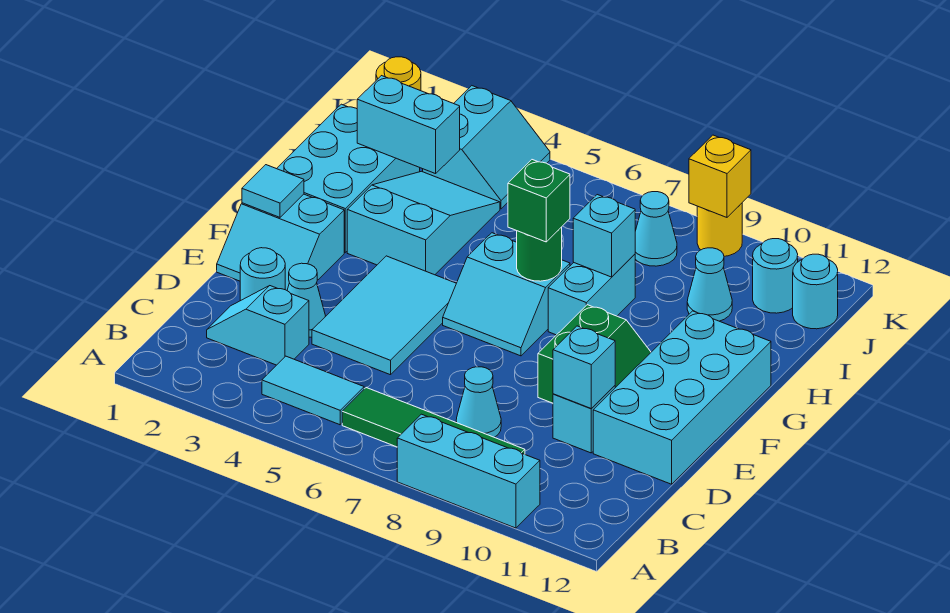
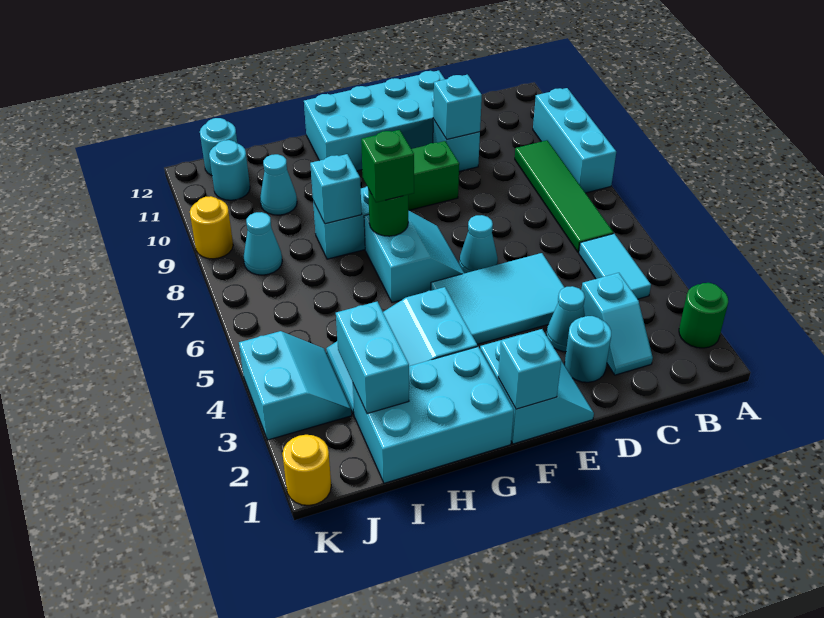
none -> green 1x1 round brick [679,283,728,348]
cyan 1x1 cone [456,367,501,437] -> cyan 1x1 cone moved to [459,215,498,273]
cyan 1x1 tile [242,165,304,217] -> cyan 1x1 brick [498,329,561,409]
cyan 2x2 slope [423,86,550,209] -> cyan 2x2 slope turned to [239,331,352,440]
yellow 1x1 brick [689,135,751,217] -> none

